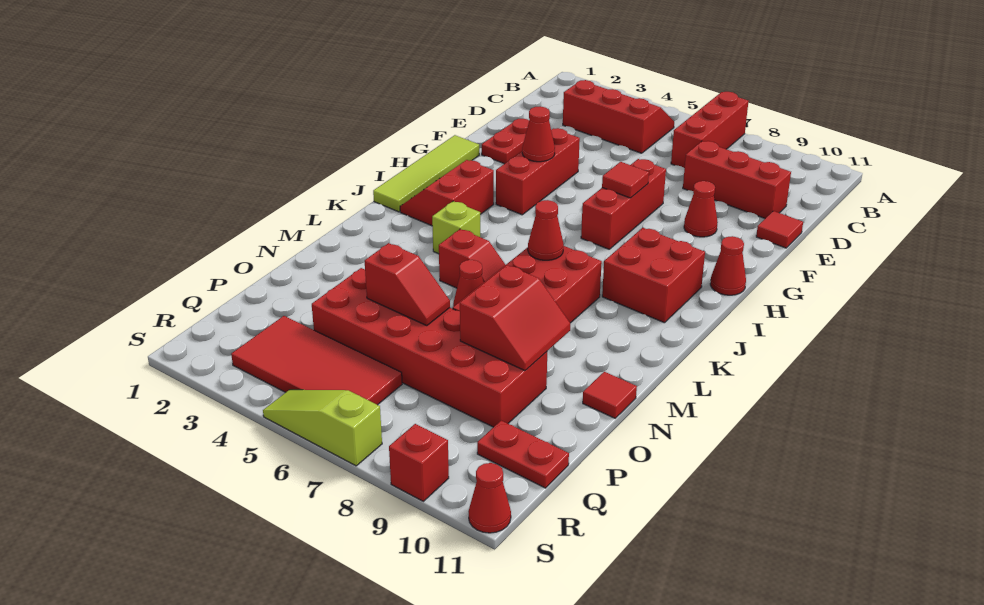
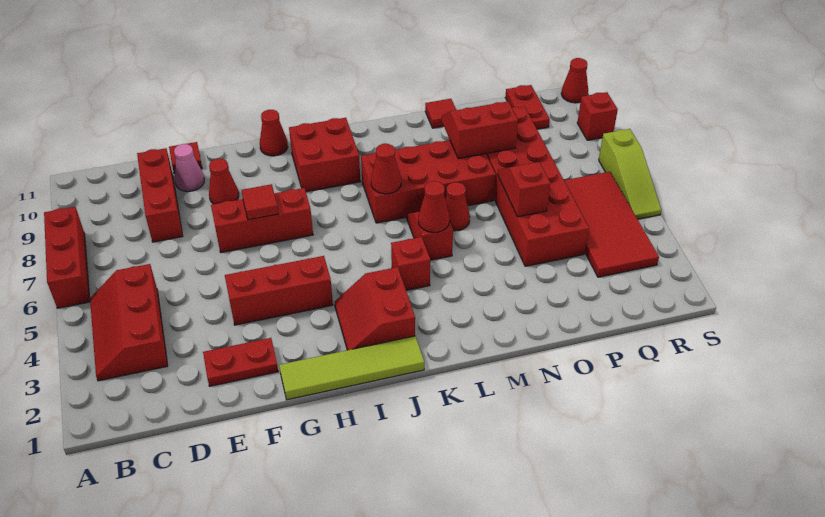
red 1x3 brick [671,92,749,168] -> red 1x3 brick turned to [44,207,90,308]
none -> pink 1x1 cone [174,144,204,192]
red 1x1 cone [522,107,555,162] -> red 1x1 cone moved to [418,181,450,233]
red 2x2 slope [400,160,494,226] -> red 2x2 slope turned to [335,267,415,350]
lime 1x1 brick [432,201,480,254] -> red 1x1 brick [391,237,430,290]

